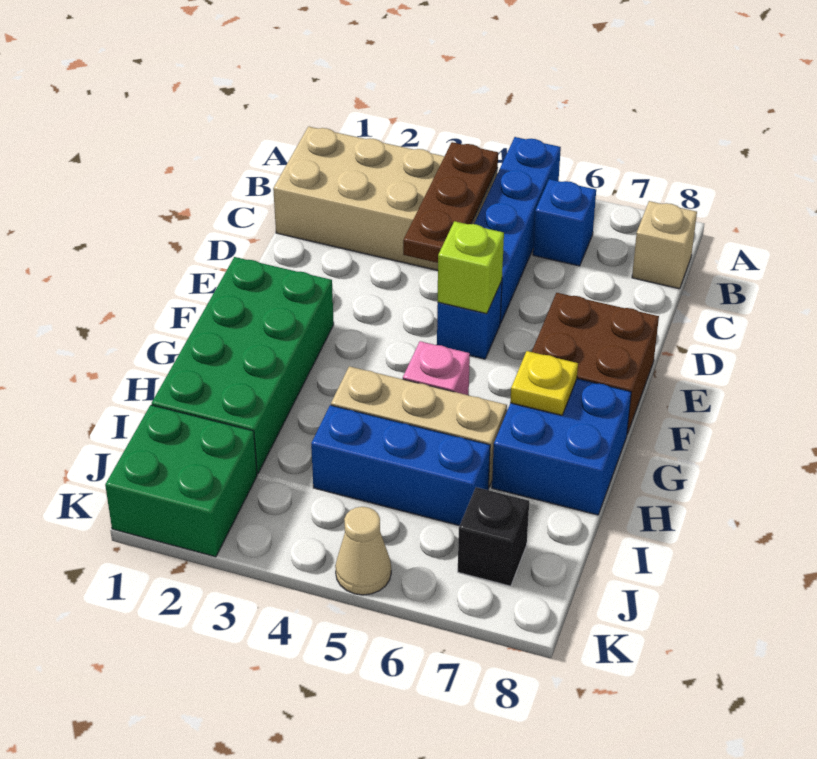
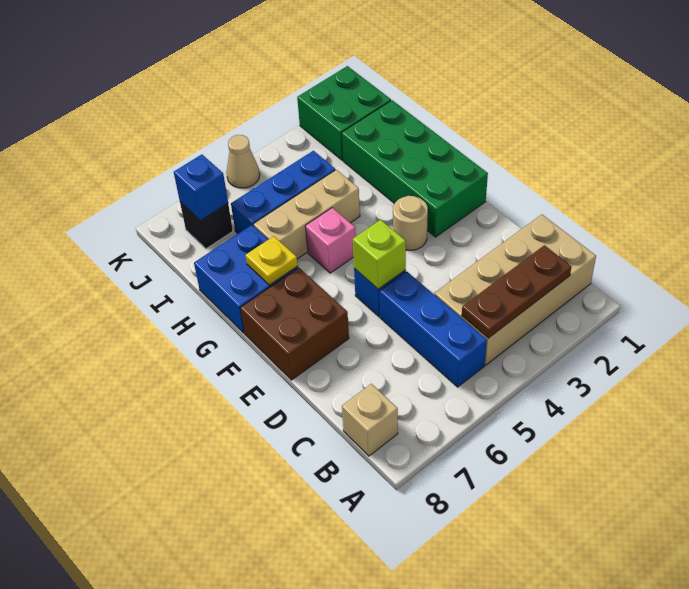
blue 1x4 brick [474,137,561,323] -> blue 1x3 brick [380,271,487,387]
brown 1x3 plate [403,142,498,263] -> brown 1x3 plate turned to [462,245,571,338]
blue 1x1 brick [533,179,596,266] -> blue 1x1 brick moved to [174,155,228,221]
none -> tan 1x1 round brick [393,196,428,250]

